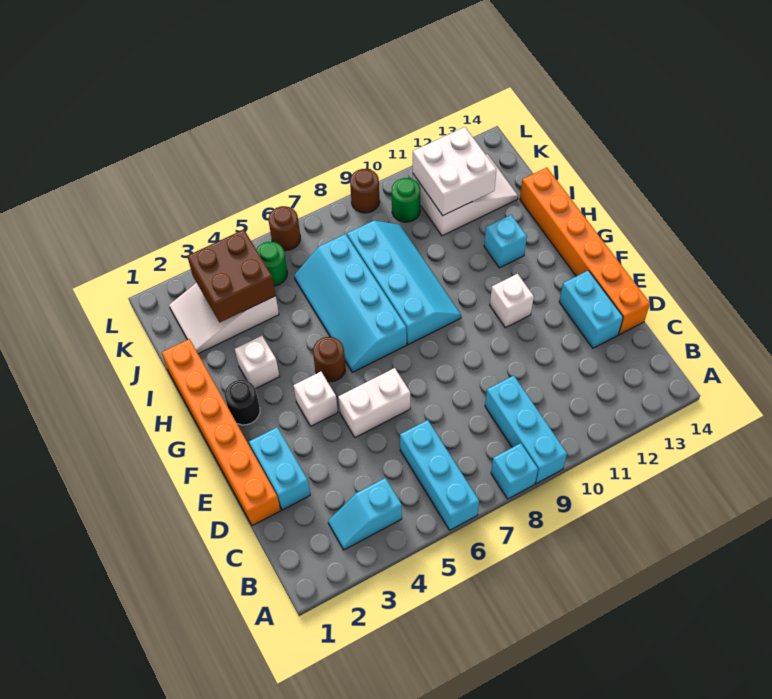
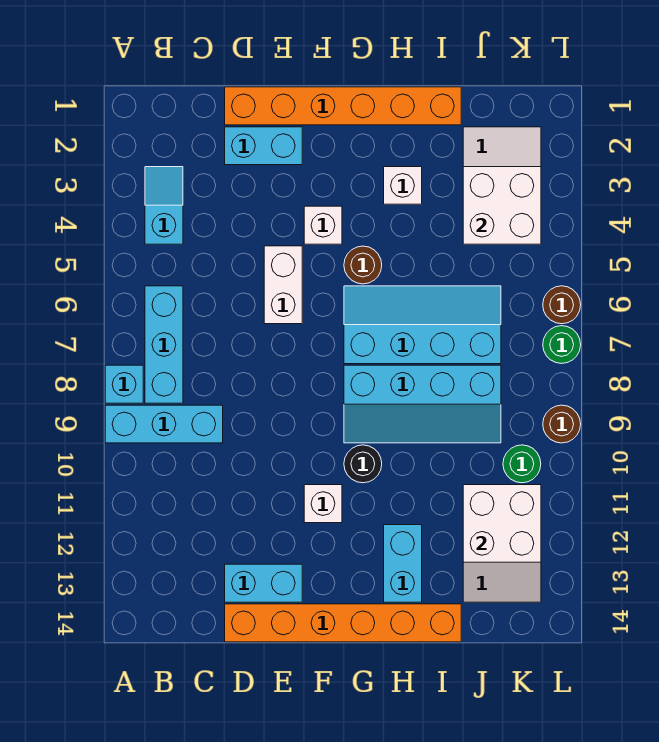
cyan 1x3 brick [400,420,479,530] -> cyan 1x3 brick turned to [145,286,183,403]
black 1x1 round brick [225,380,260,425] -> black 1x1 round brick moved to [344,445,382,483]
cyan 1x1 brick [484,215,527,268] -> cyan 1x2 brick [384,525,422,602]
brown 2x2 brick [187,230,276,322] -> white 2x2 brick [463,167,541,244]
green 1x1 round brick [256,242,287,286] -> green 1x1 round brick moved to [543,326,581,364]

